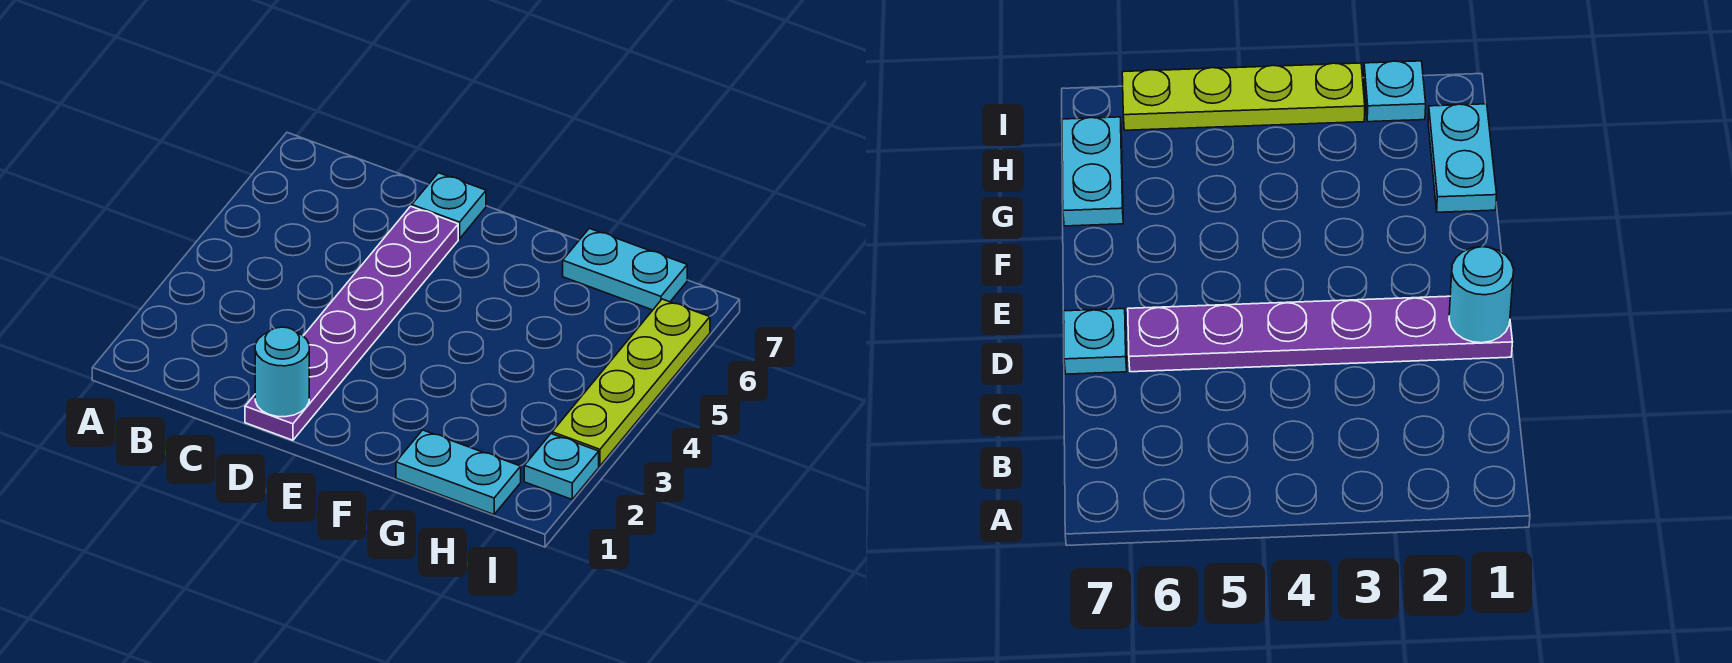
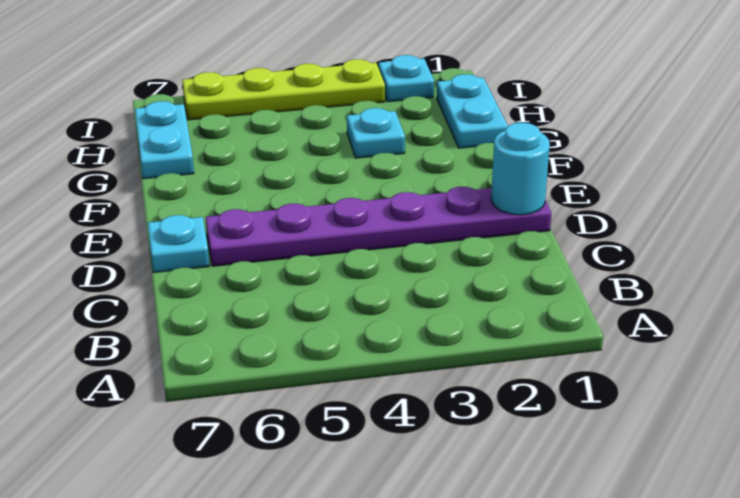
none -> cyan 1x1 plate [347,108,405,158]

